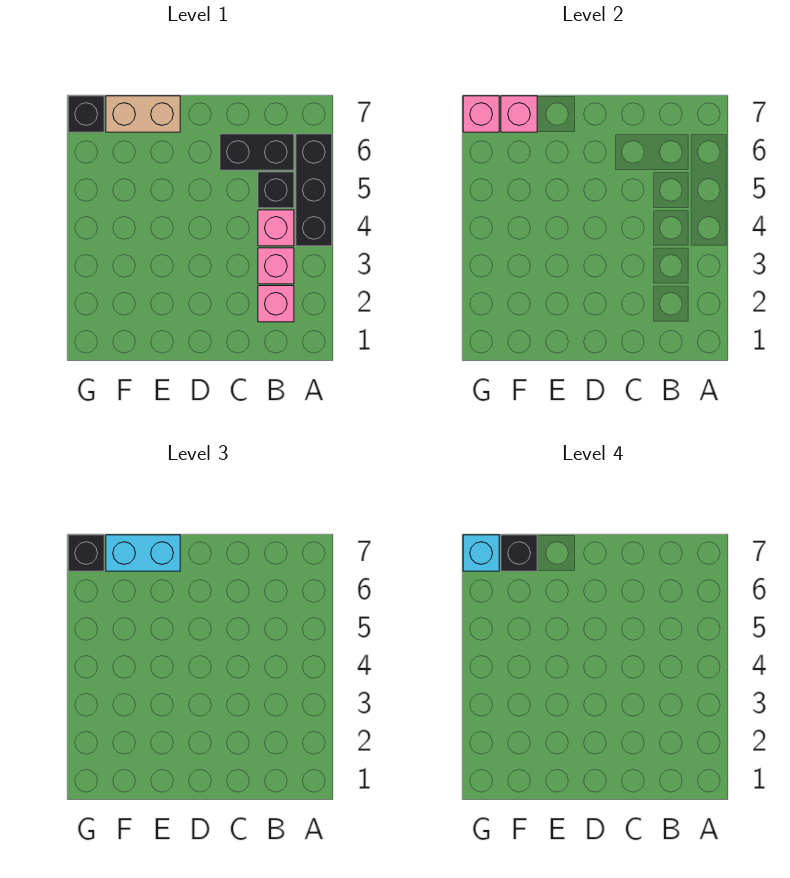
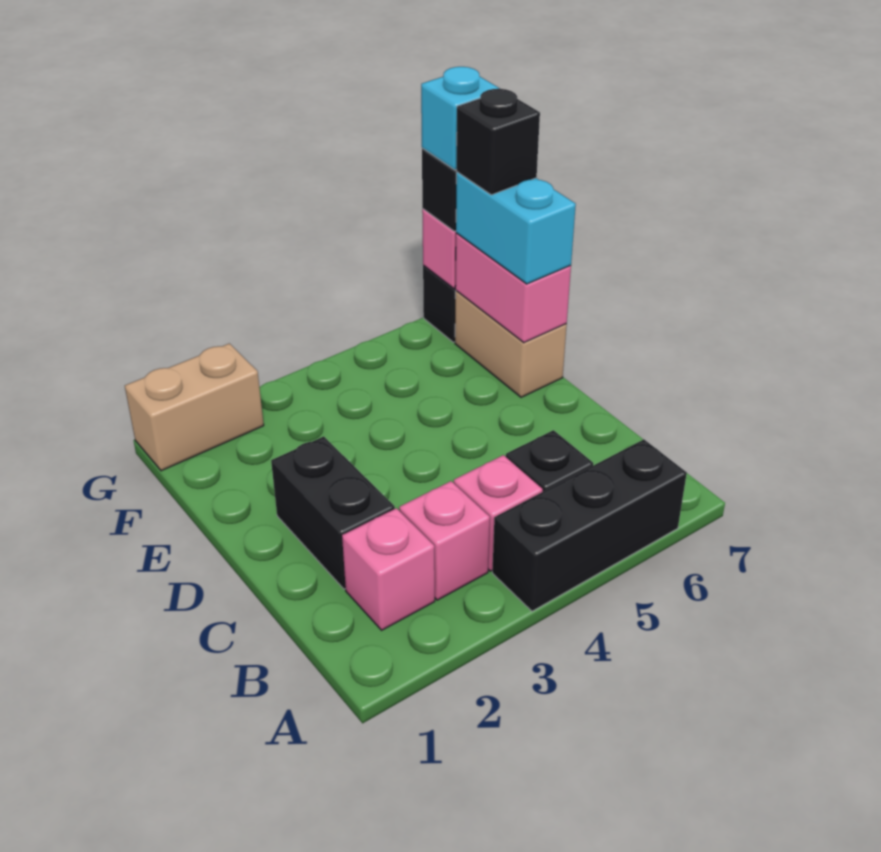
black 1x2 brick [220,134,294,170] -> black 1x2 brick moved to [271,436,395,589]
pink 1x1 brick [501,96,537,132] -> pink 1x2 brick [455,233,571,343]
none -> tan 1x2 brick [125,343,264,471]

